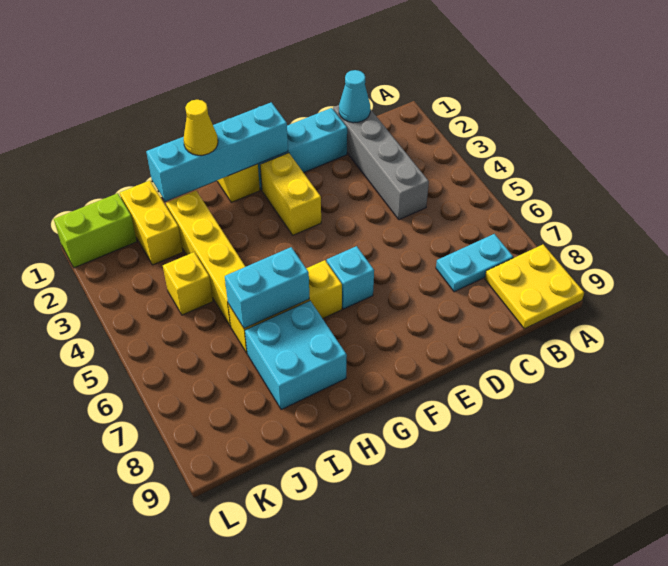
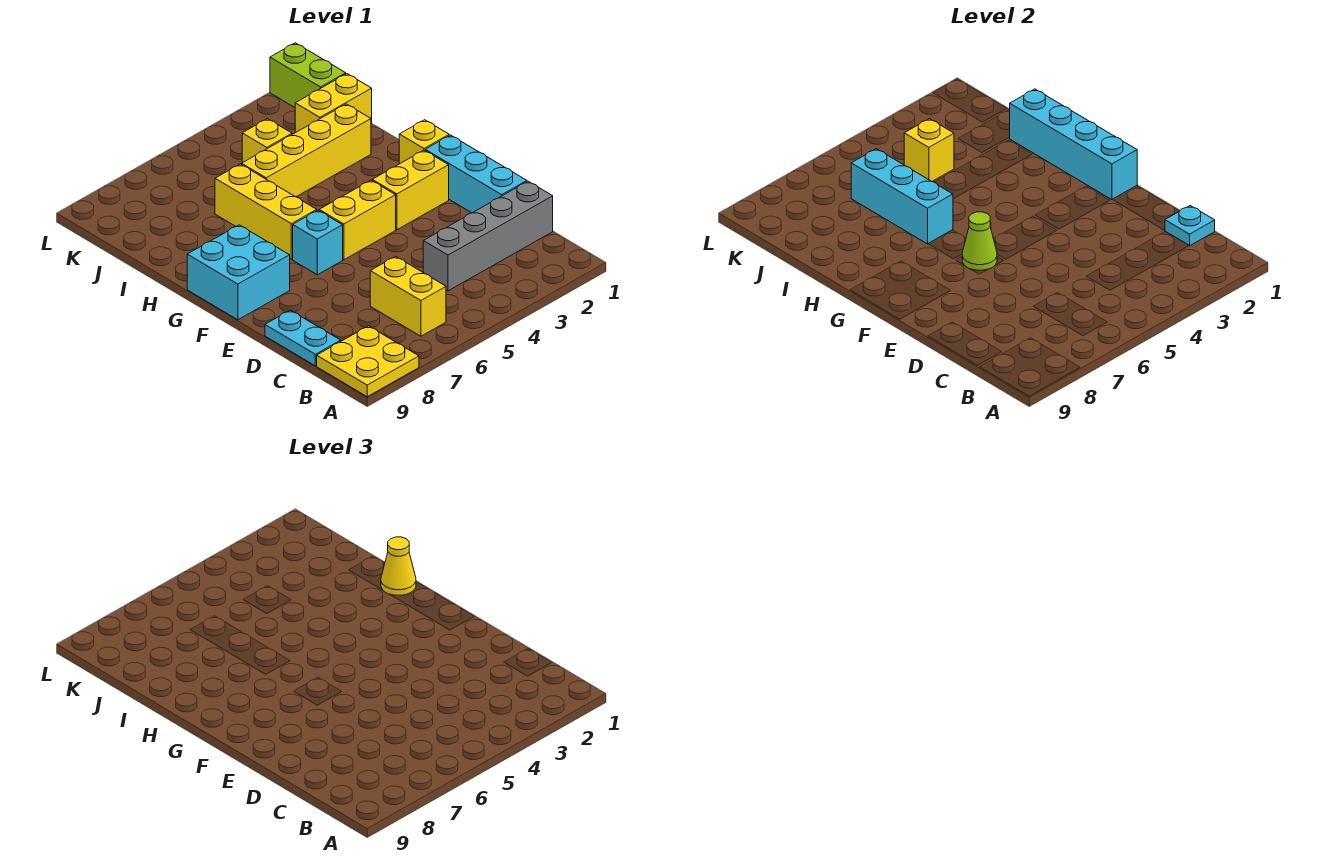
none -> yellow 1x2 brick [370,256,446,336]
cyan 1x2 plate [436,234,513,292] -> cyan 1x2 plate moved to [265,310,341,366]
cyan 1x1 cone [339,70,370,123] -> cyan 1x1 plate [1165,206,1215,246]
none -> yellow 1x2 brick [319,180,396,260]
none -> lime 1x1 cone [962,212,997,270]
cyan 1x2 brick [225,247,309,328] -> cyan 1x3 brick [851,149,953,244]
cyan 2x2 brick [245,301,347,410] -> cyan 2x2 brick moved to [187,225,290,320]
none -> yellow 1x1 brick [904,119,954,181]

